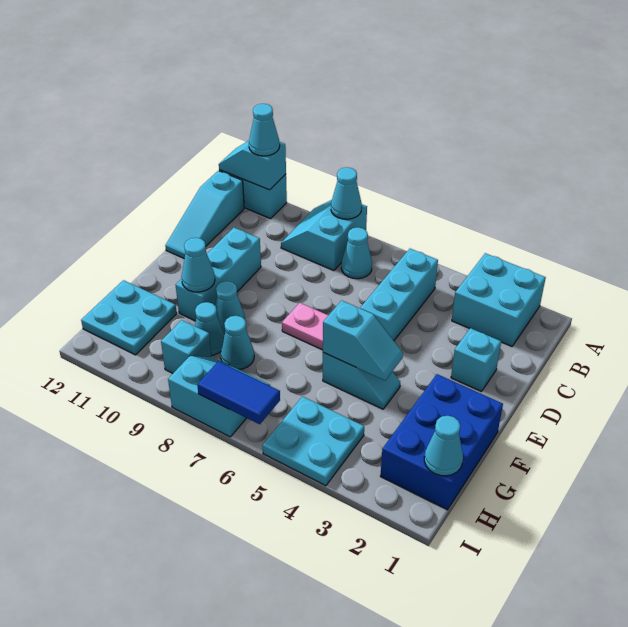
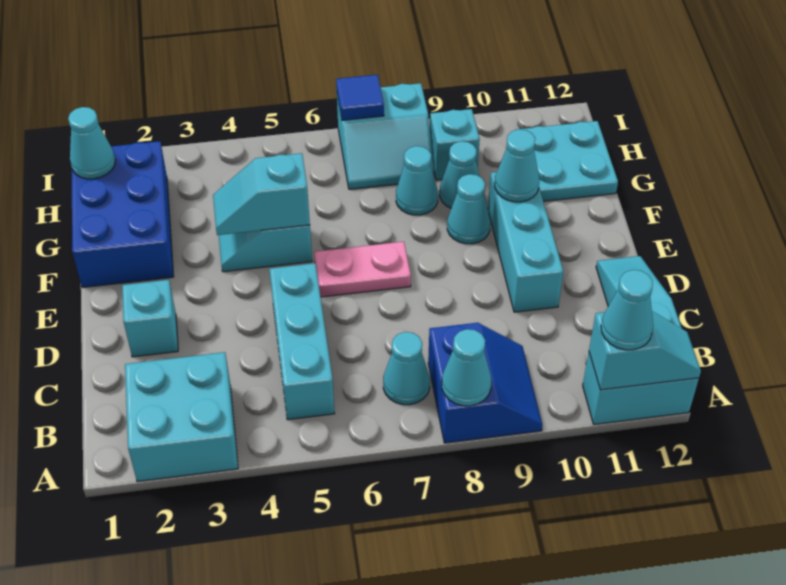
cyan 2x2 slope [281,200,367,271] -> blue 2x2 slope [428,323,542,443]
cyan 2x2 plate [263,397,364,486] -> none
blue 1x2 tile [197,361,280,424] -> blue 1x1 tile [336,75,384,120]

